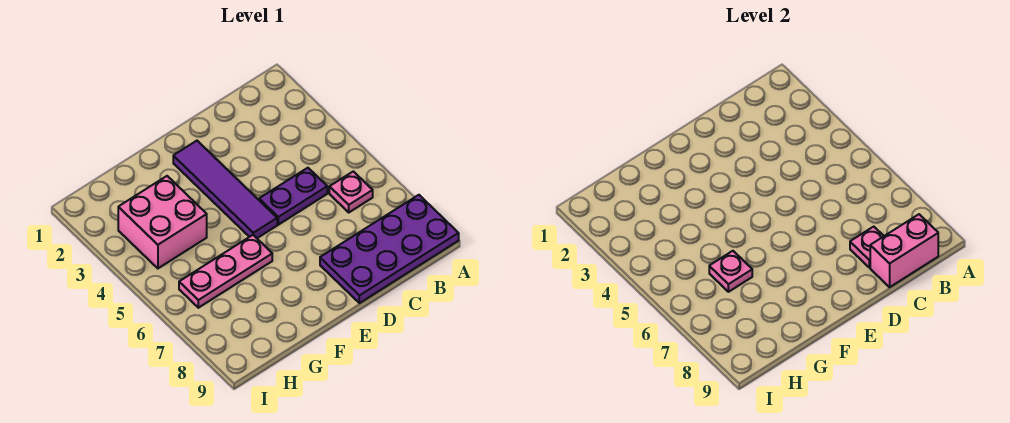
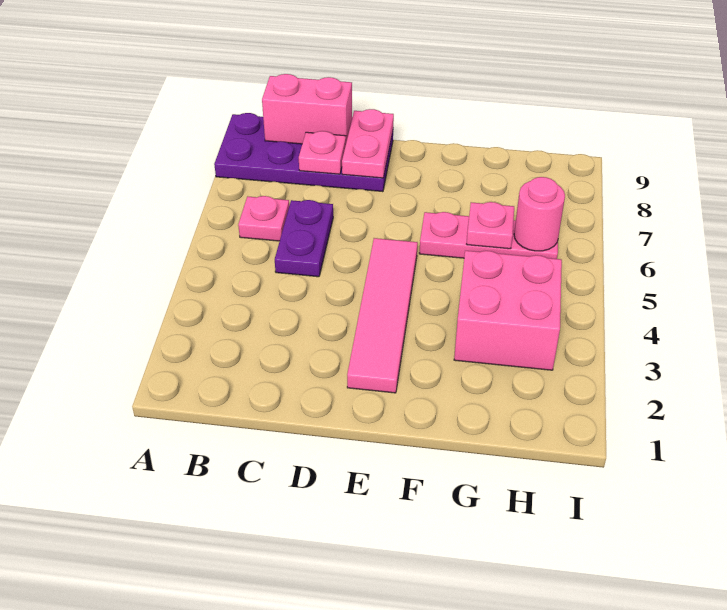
purple 1x2 plate [259,168,327,225] -> purple 1x2 plate turned to [275,200,333,277]
none -> pink 1x2 plate [342,109,394,178]
purple 1x4 tile [173,141,277,238] -> pink 1x4 tile [347,238,418,393]
none -> pink 1x1 round brick [514,177,565,251]

